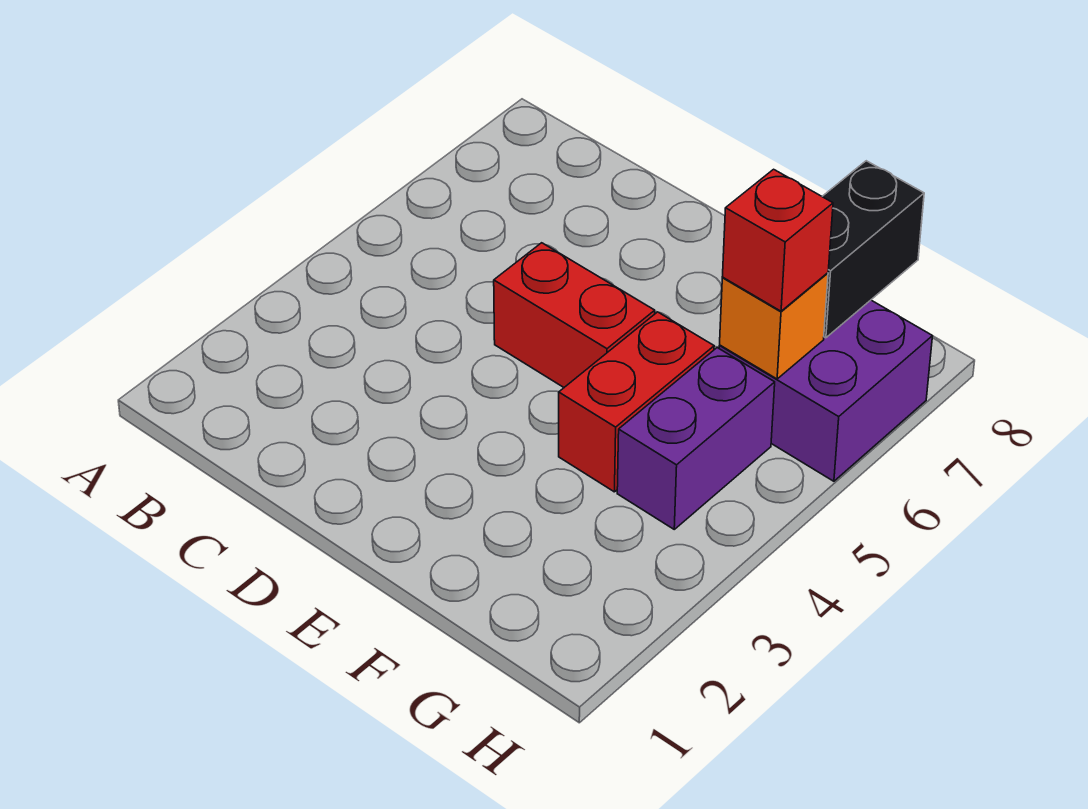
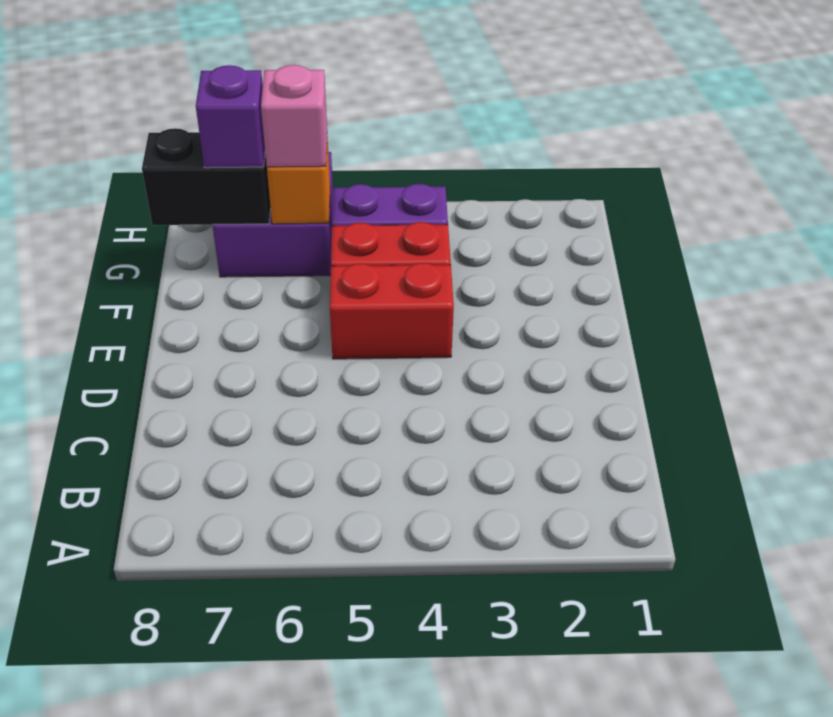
red 1x2 brick [494,243,655,387] -> red 1x2 brick turned to [330,263,454,359]
red 1x1 brick [722,169,833,311] -> pink 1x1 brick [261,65,327,167]
none -> purple 1x1 brick [196,65,265,168]

